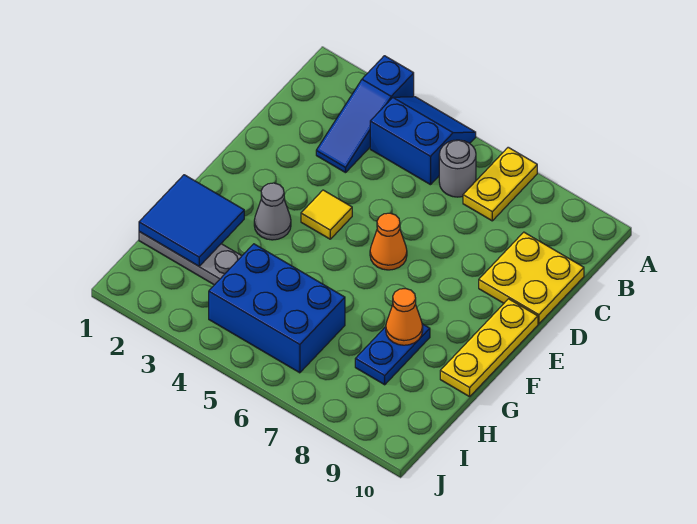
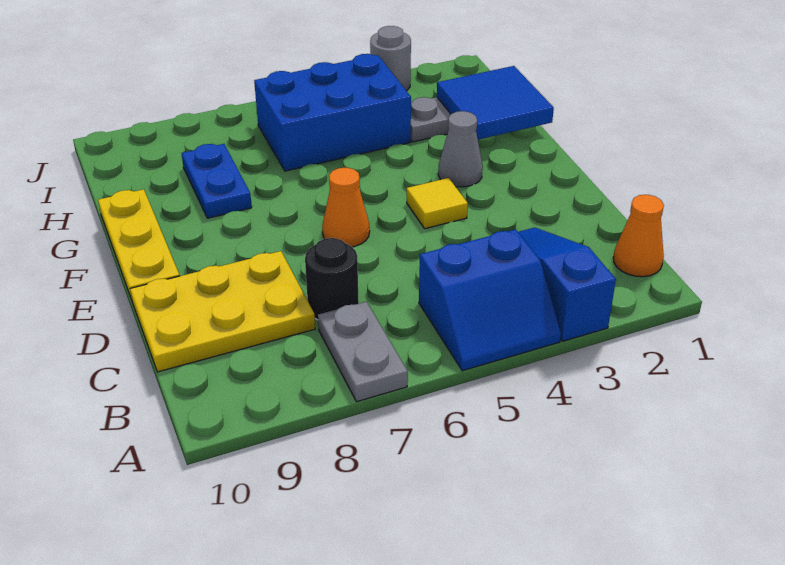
yellow 1x2 plate [463,147,537,221] -> grey 1x2 plate [318,302,408,402]
grey 1x1 round brick [439,140,476,197] -> grey 1x1 round brick moved to [370,26,411,91]
none -> black 1x1 round brick [305,238,359,320]
yellow 2x2 plate [479,232,584,324] -> yellow 2x3 plate [130,251,315,372]
orange 1x1 cone [386,288,423,345] -> orange 1x1 cone moved to [613,195,664,277]

